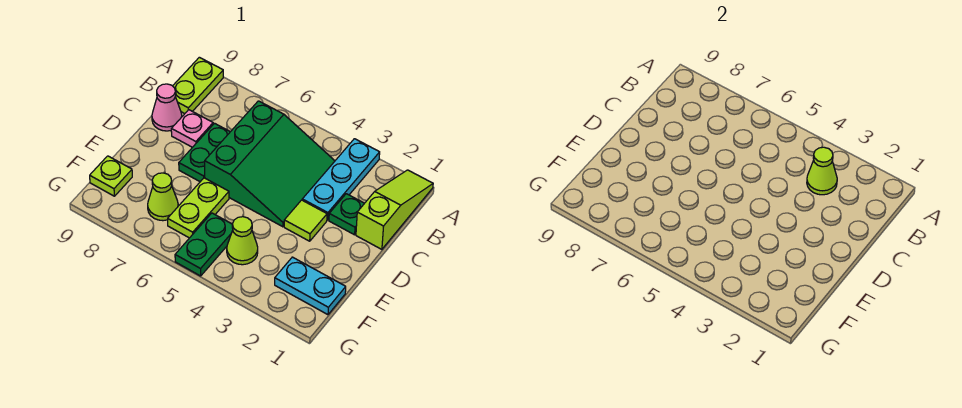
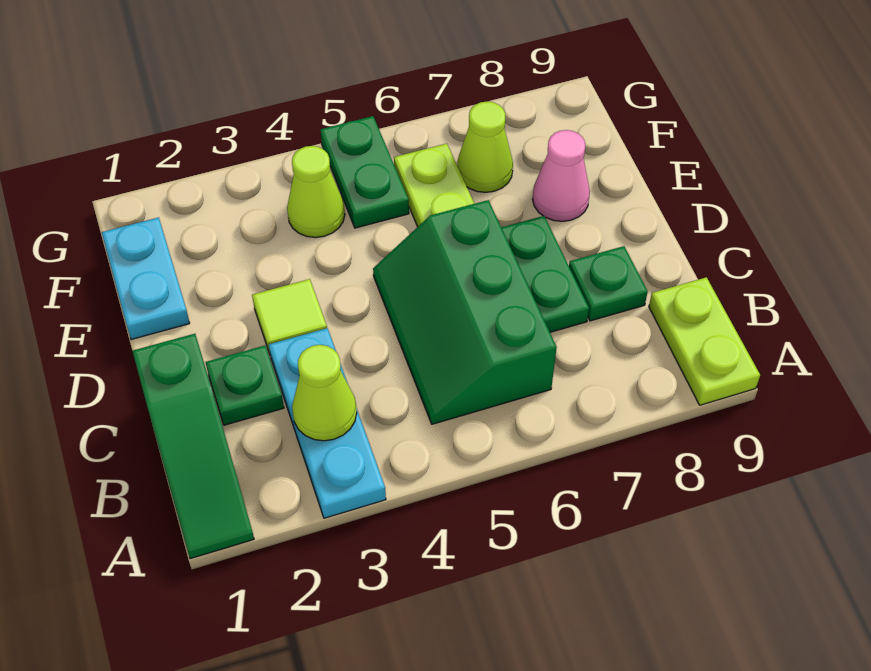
lime 1x3 slope [356,170,433,249] -> green 1x3 slope [132,334,254,559]
green 3x3 slope [205,101,335,227] -> green 2x3 slope [373,200,557,424]
pink 1x1 plate [171,110,213,147] -> green 1x1 plate [569,246,648,321]
pink 1x1 cone [152,84,182,131] -> pink 1x1 cone moved to [533,130,590,221]
cyan 1x2 plate [275,257,346,315] -> cyan 1x2 plate turned to [102,217,190,340]
lime 1x1 plate [90,156,132,196] -> none

